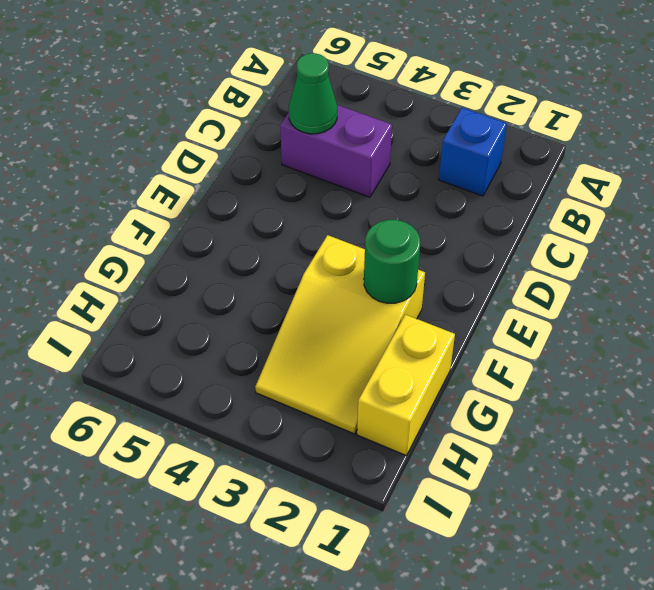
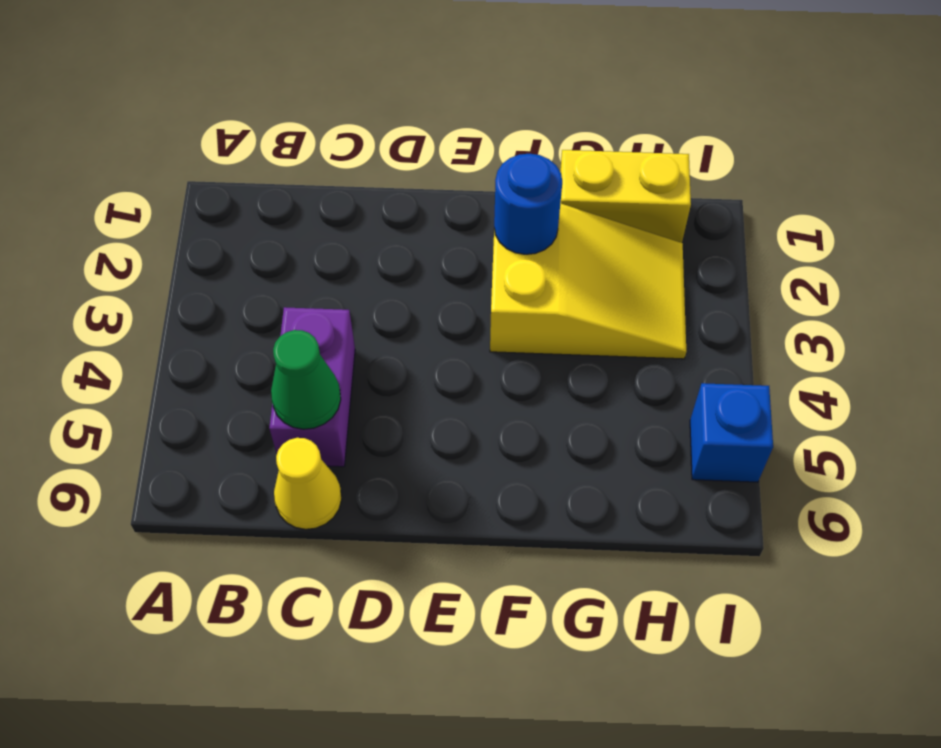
blue 1x1 brick [439,108,507,196] -> blue 1x1 brick moved to [690,383,773,482]
none -> yellow 1x1 cone [274,438,342,529]
green 1x1 round brick [364,220,420,303] -> blue 1x1 round brick [494,154,562,254]

